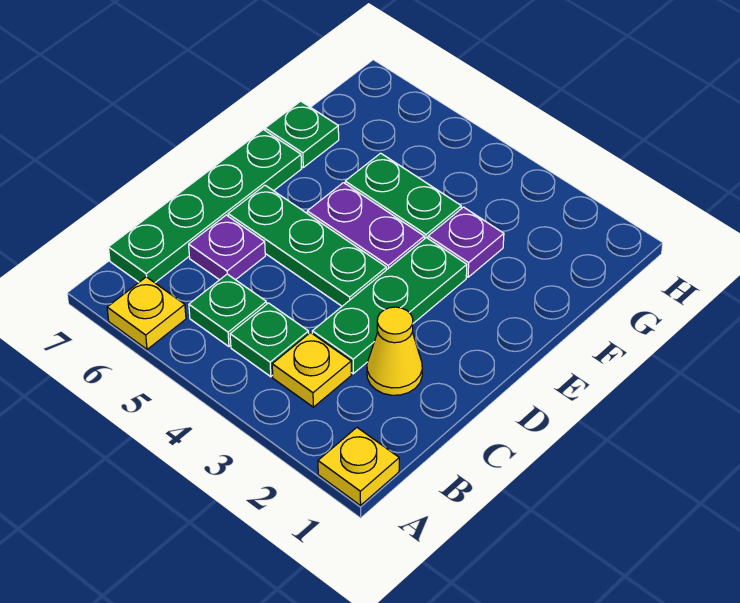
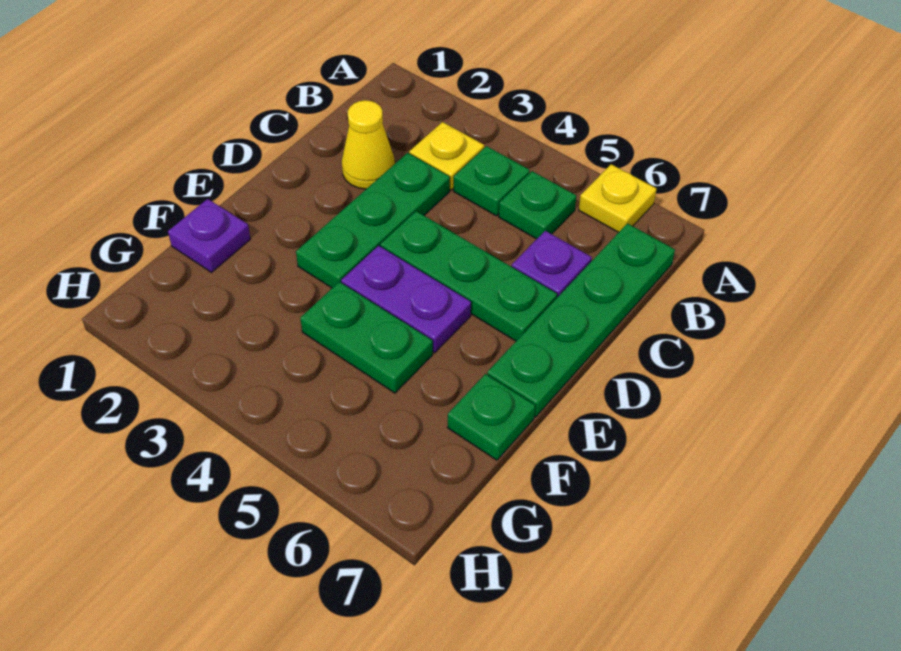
yellow 1x1 plate [318,428,399,505] -> none
purple 1x1 plate [428,207,504,277] -> purple 1x1 plate moved to [168,199,250,272]

